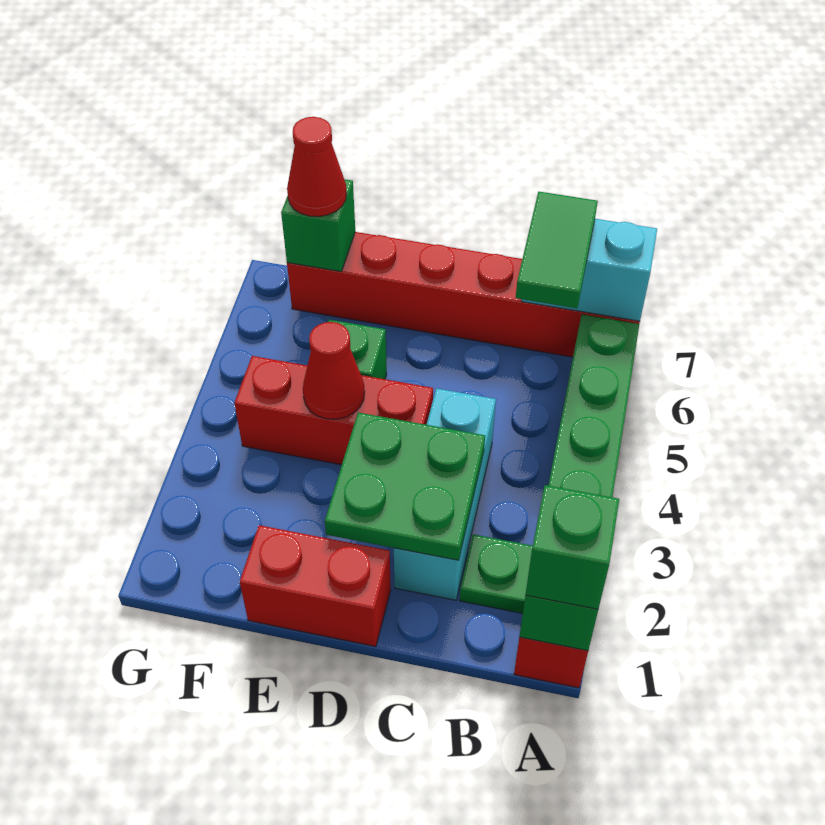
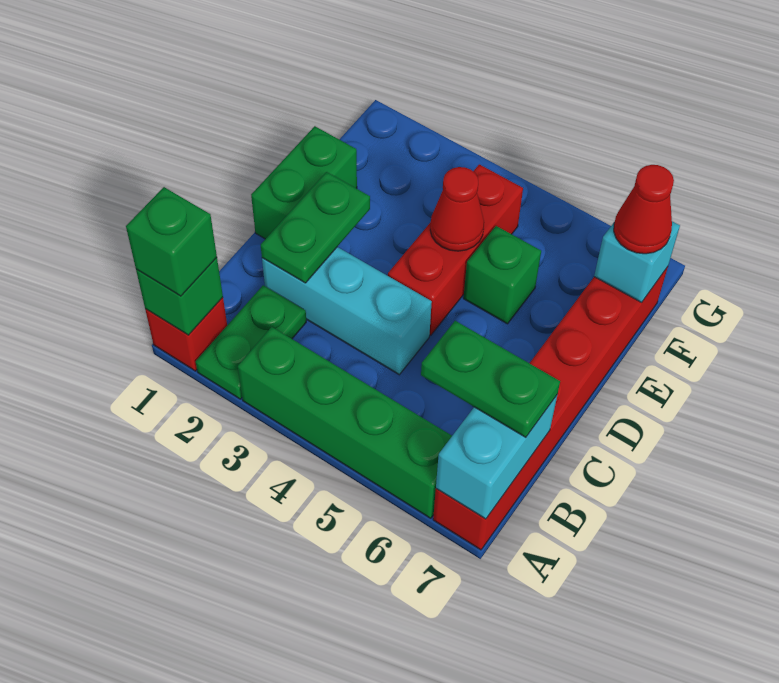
green 1x2 tile [516,191,598,308] -> green 1x2 plate [421,321,560,437]
green 2x2 plate [325,413,485,560] -> green 1x2 plate [261,172,370,283]
red 1x2 brick [240,525,391,647] -> green 1x2 brick [251,126,357,239]
green 1x1 brick [281,179,355,271] -> cyan 1x1 brick [594,221,680,302]

